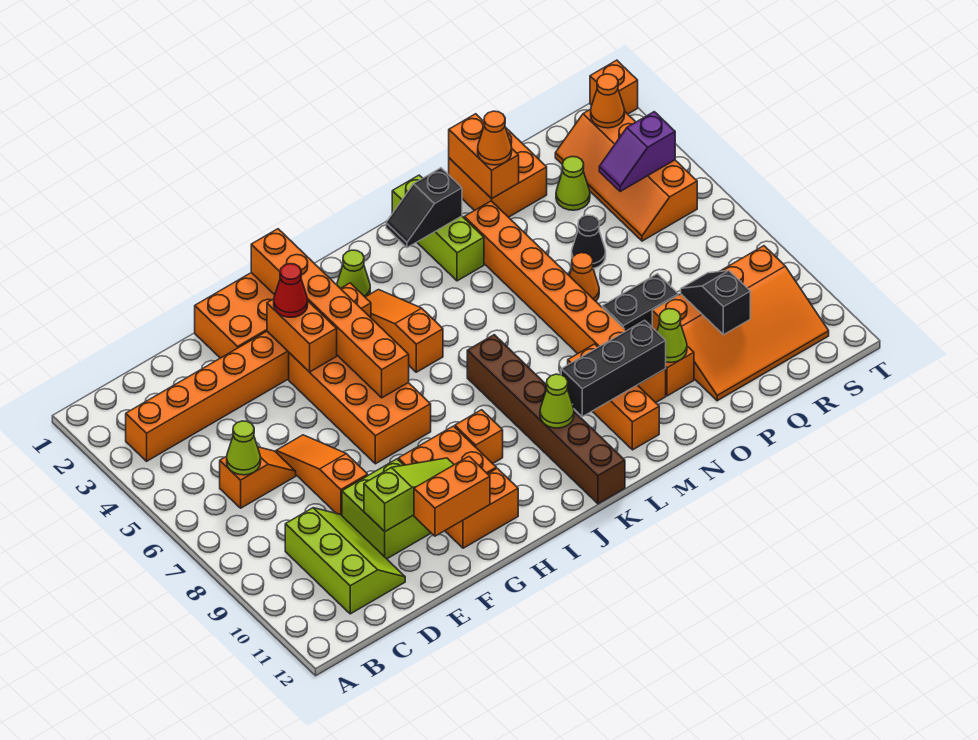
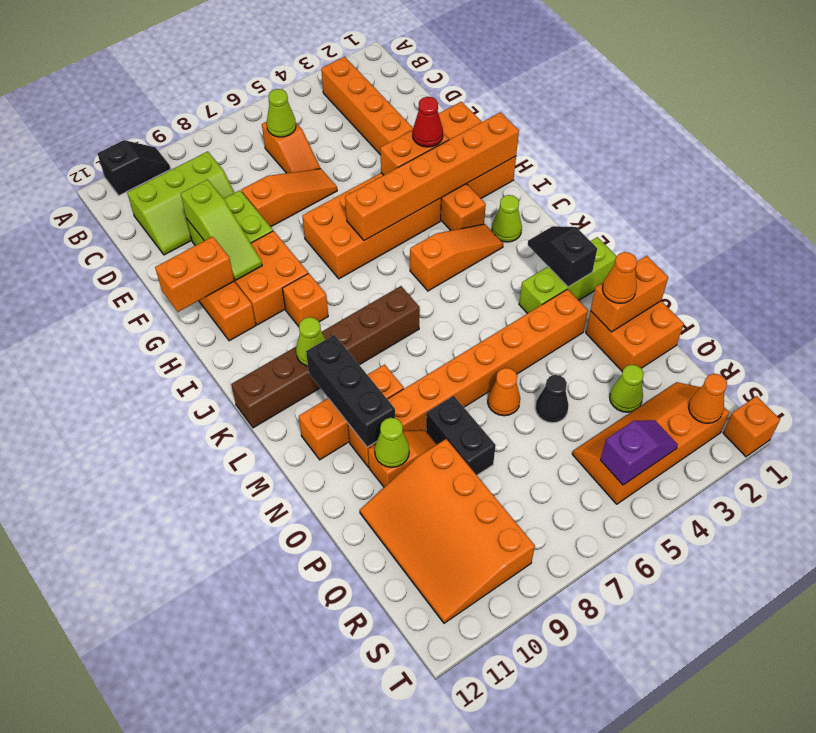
orange 1x2 brick [414,457,490,536] -> orange 1x2 brick turned to [155,236,234,312]
black 1x2 slope [681,271,750,335] -> black 1x2 slope moved to [97,140,170,195]
purple 1x2 slope [599,112,675,191] -> purple 1x2 slope turned to [600,420,678,485]

